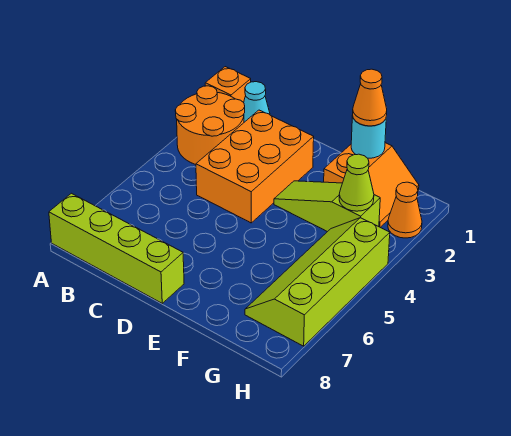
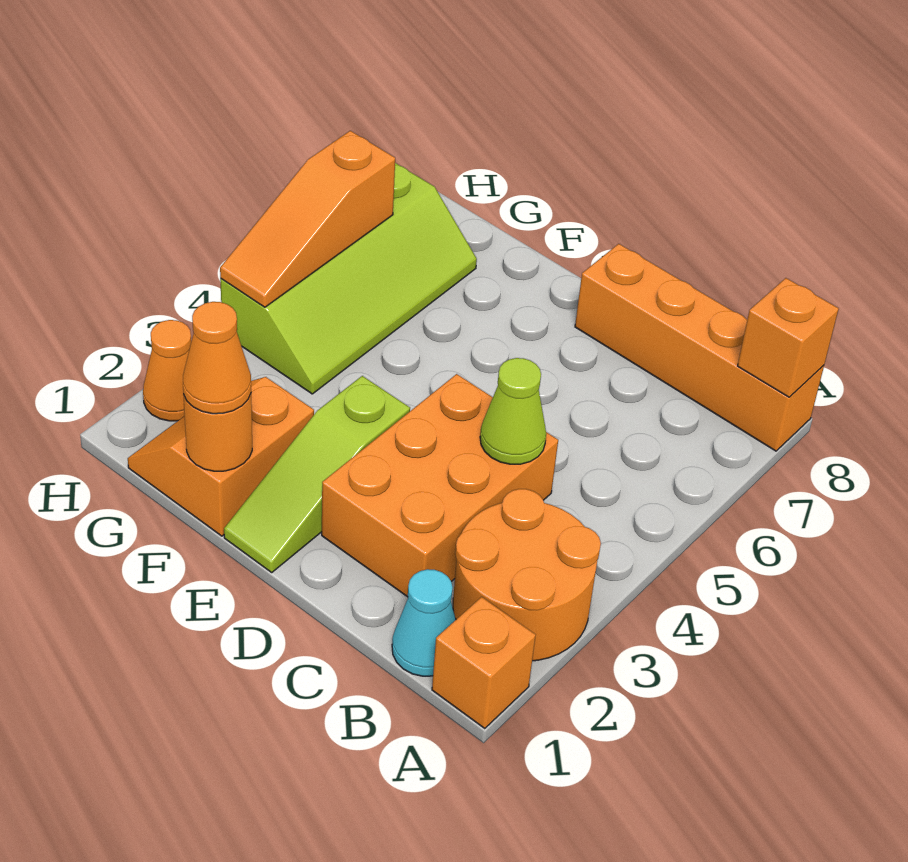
lime 1x4 brick [49,193,184,303] -> orange 1x4 brick [575,244,824,451]
none -> orange 1x1 brick [738,278,839,397]
lime 1x3 slope [274,181,380,232] -> lime 1x3 slope turned to [224,376,410,572]
cyan 1x1 round brick [351,116,386,158] -> orange 1x1 round brick [183,394,252,471]
lime 1x1 cone [339,154,374,211] -> lime 1x1 cone moved to [480,358,546,464]
none -> orange 1x3 slope [220,131,395,307]

